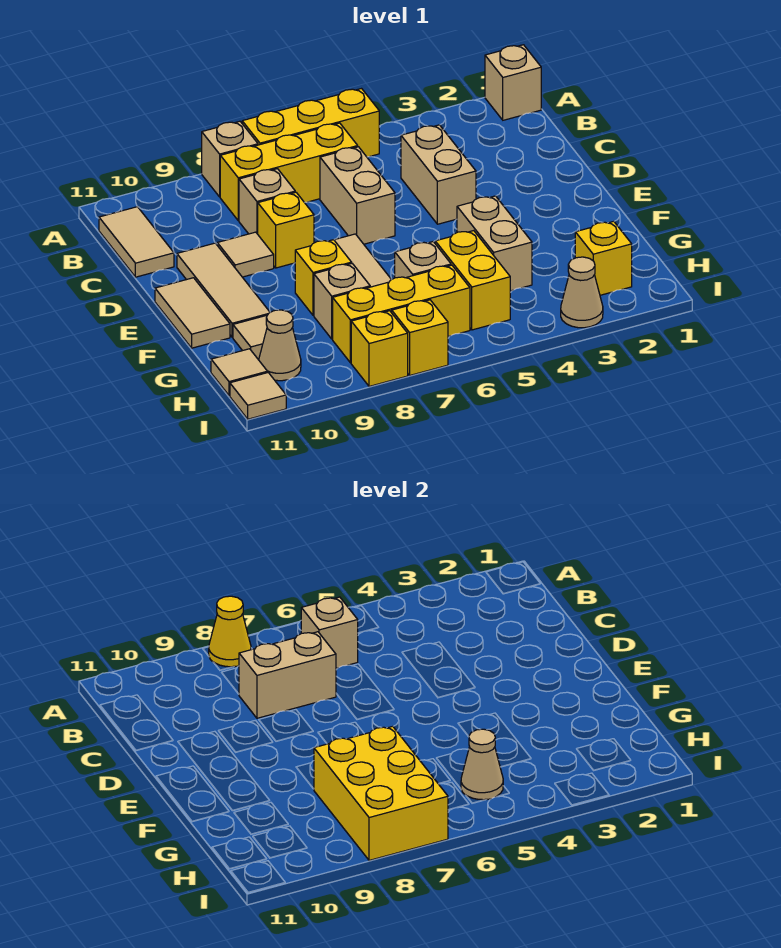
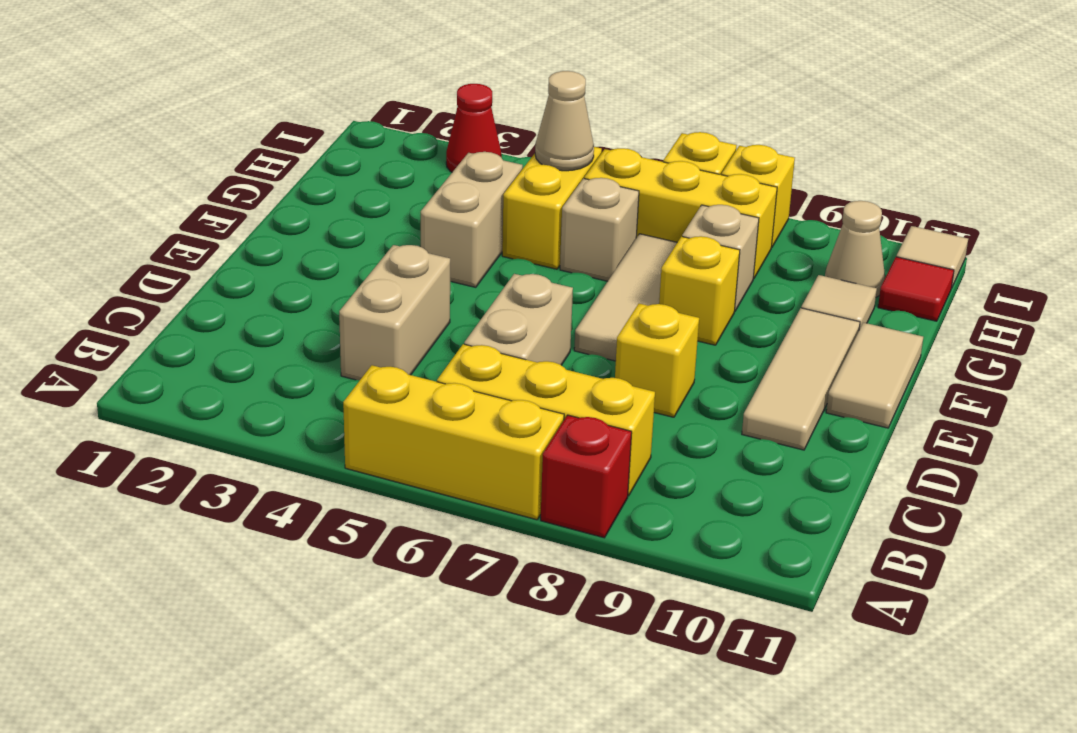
tan 1x1 brick [485,45,541,120] -> none
tan 1x1 brick [202,121,258,197] -> red 1x1 brick [541,415,632,538]
yellow 1x1 cone [209,596,251,667] -> none
tan 1x1 brick [301,597,358,668] -> none
tan 1x2 tile [99,207,174,277] -> none
tan 1x2 brick [239,632,336,718] -> none
tan 1x1 brick [239,169,295,234] -> none
tan 1x1 tile [217,232,274,277] -> none
yellow 2x3 brick [314,726,448,860] -> none
yellow 1x1 brick [575,221,632,295] -> none
tan 1x1 tile [211,349,267,396] -> red 1x1 tile [878,257,954,321]
tan 1x1 cone [561,257,603,328] -> red 1x1 cone [446,84,502,172]

